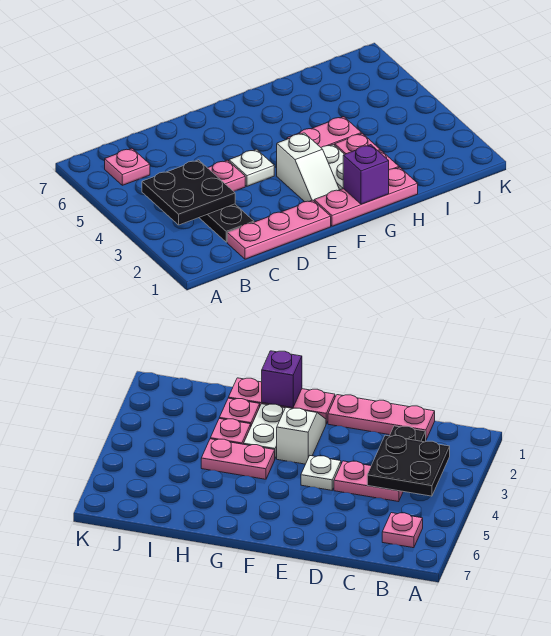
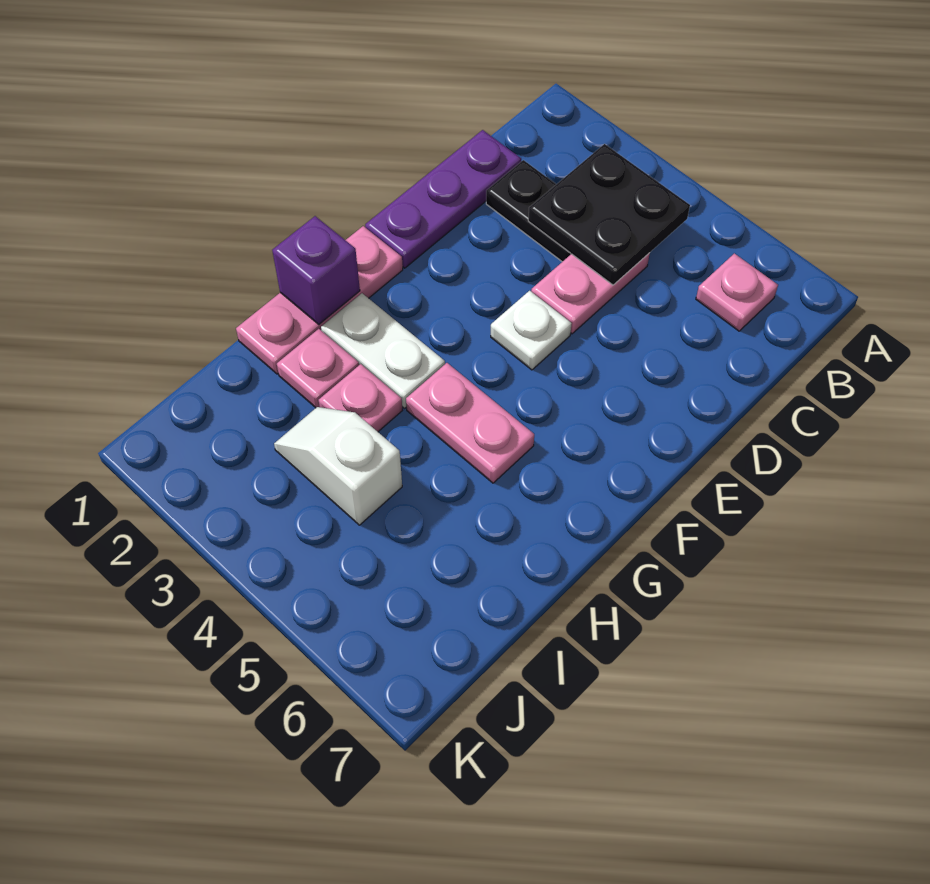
pink 1x3 plate [227,200,331,259] -> purple 1x3 plate [365,130,521,268]
white 1x2 slope [277,133,339,202] -> white 1x2 slope moved to [274,407,402,525]
pink 1x2 plate [287,117,361,147] -> pink 1x2 plate turned to [406,363,534,483]

